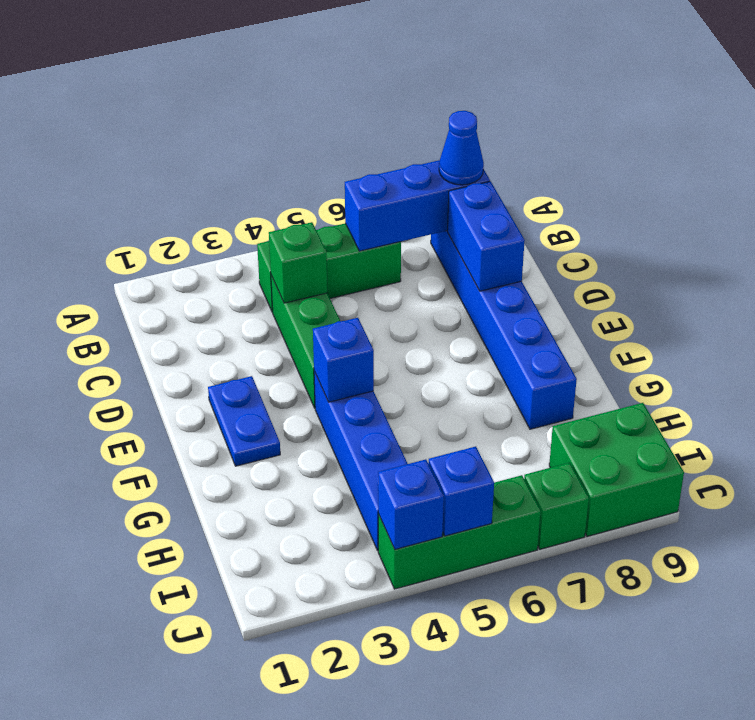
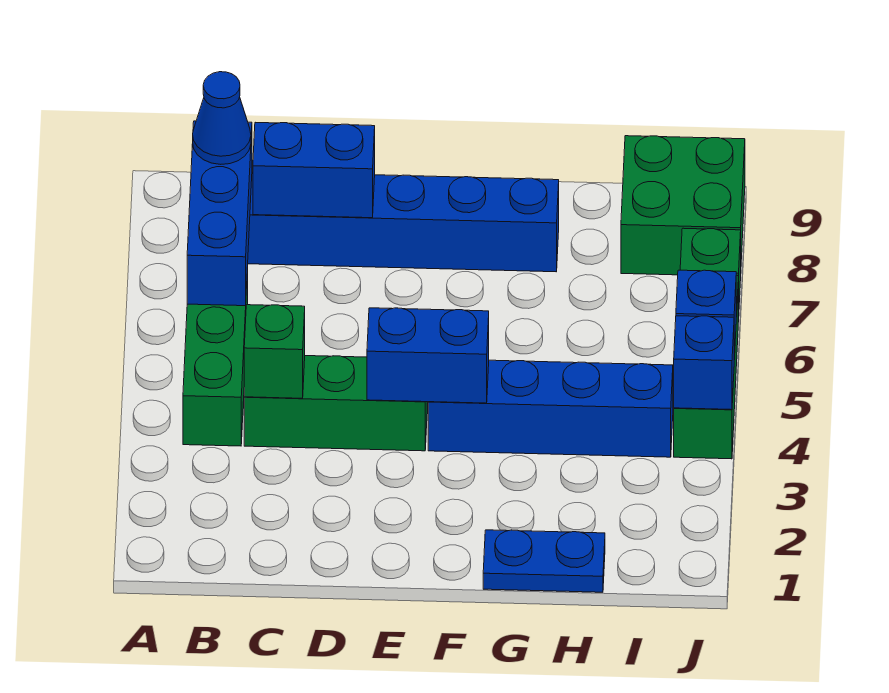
blue 1x2 plate [208,376,280,466] -> blue 1x2 plate moved to [483,530,605,592]
blue 1x1 brick [313,318,374,402] -> blue 1x2 brick [367,308,489,403]

